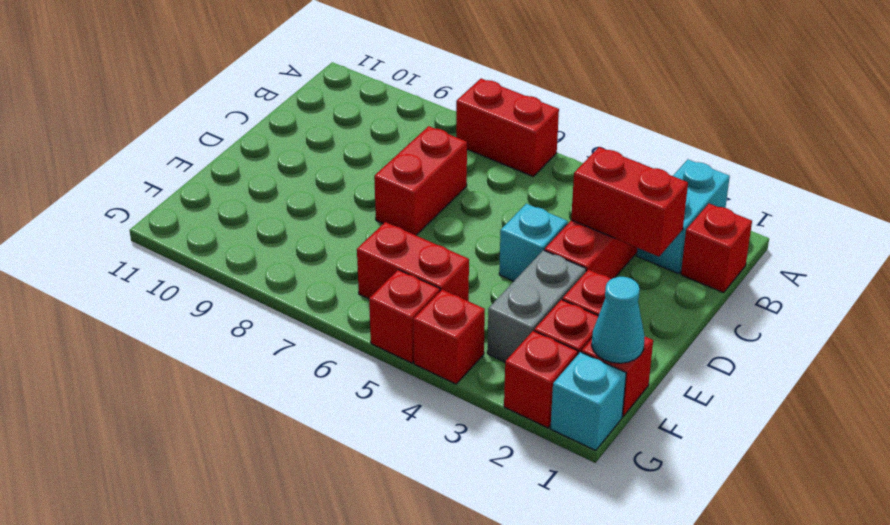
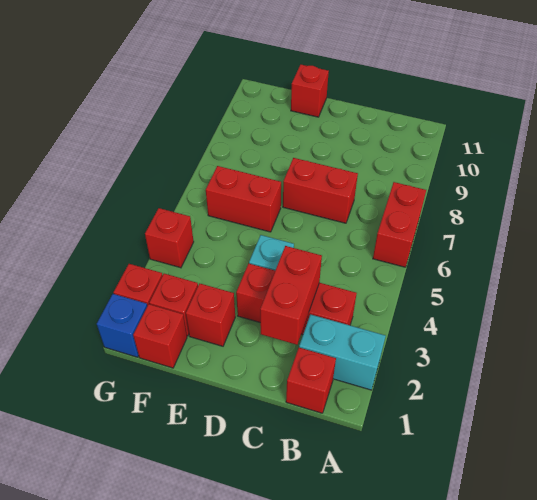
grey 1x2 brick [487,250,586,362] -> none
cyan 1x1 cone [591,277,645,363] -> none
red 1x2 brick [357,222,469,301] -> red 1x2 brick turned to [206,166,281,232]
cyan 1x1 brick [550,352,626,451] -> blue 1x1 brick [97,294,147,357]
red 1x1 brick [369,270,440,363] -> red 1x1 brick moved to [291,65,329,117]

